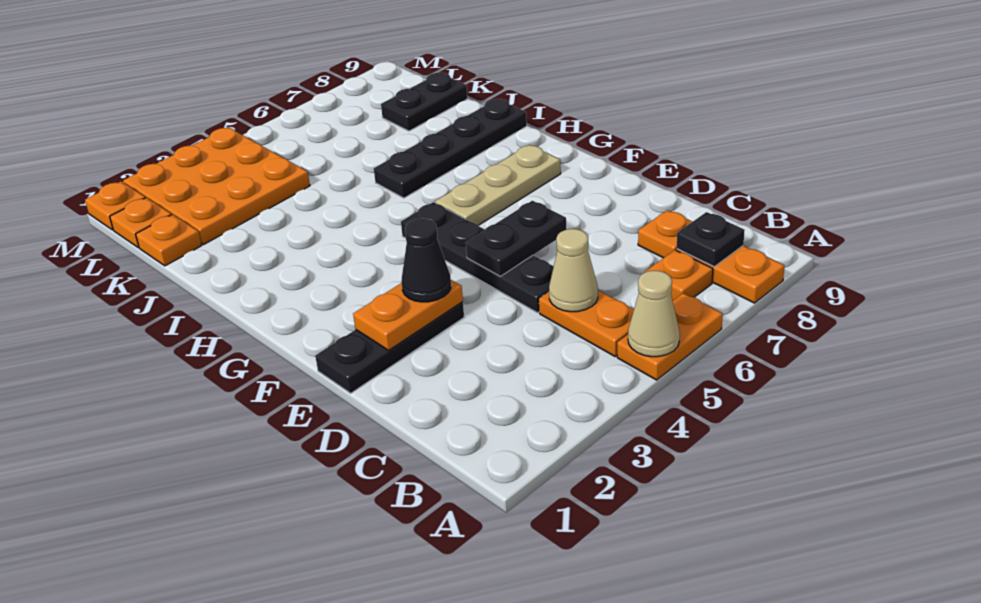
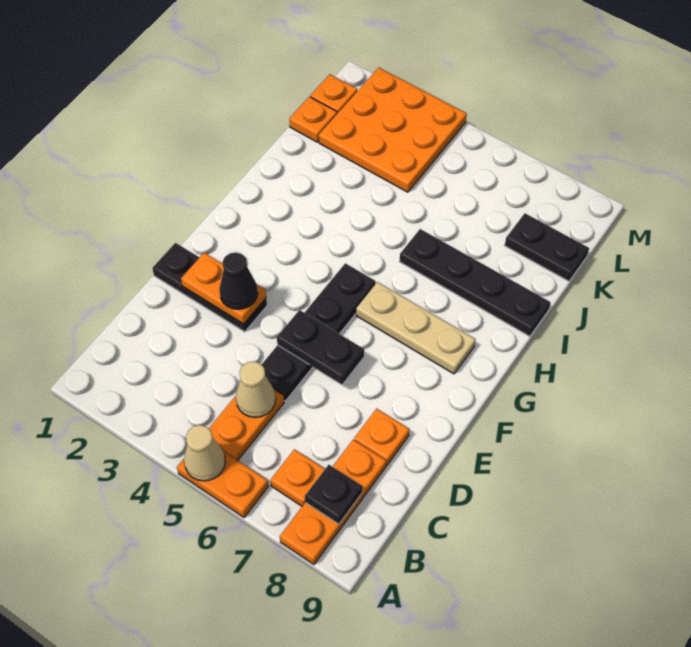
orange 1x1 plate [85,181,145,230] -> orange 1x1 plate moved to [354,409,410,465]

